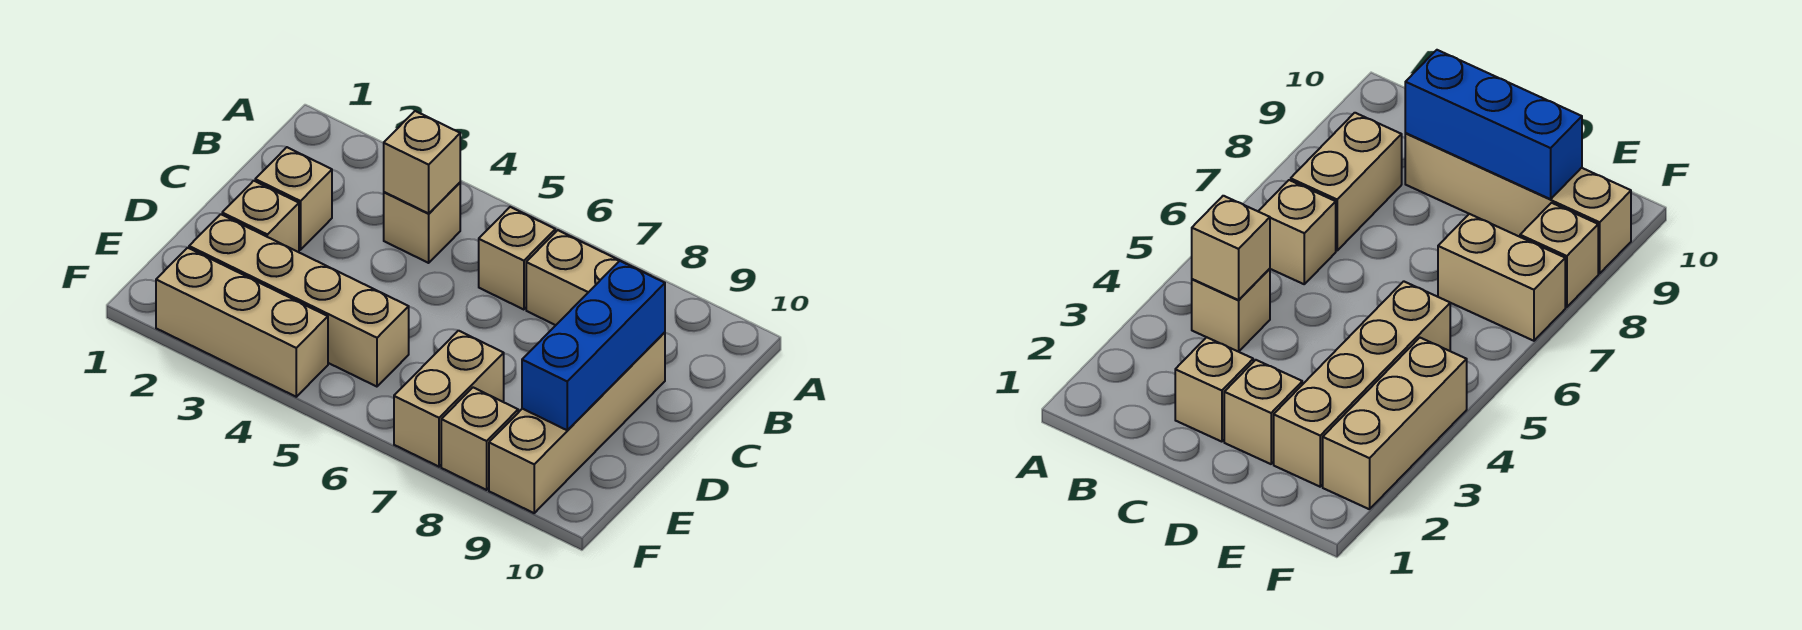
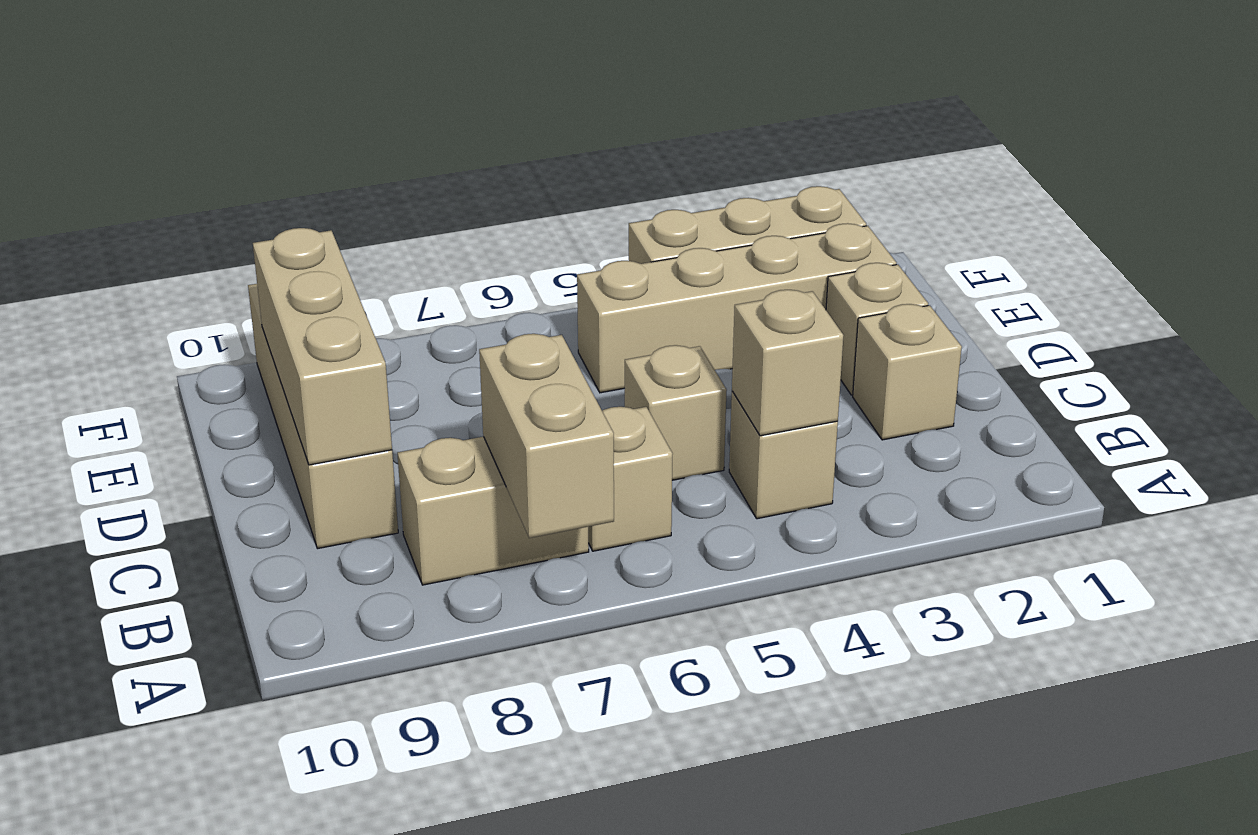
blue 1x3 brick [522,261,665,430] -> tan 1x3 brick [253,228,392,465]
tan 1x2 brick [394,331,504,467] -> tan 1x2 brick moved to [479,334,614,538]
tan 1x1 brick [441,388,518,490] -> tan 1x1 brick moved to [625,345,727,480]

